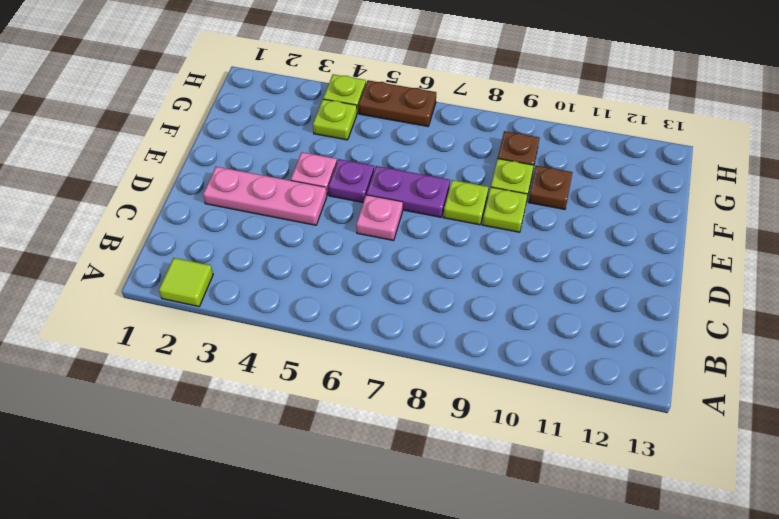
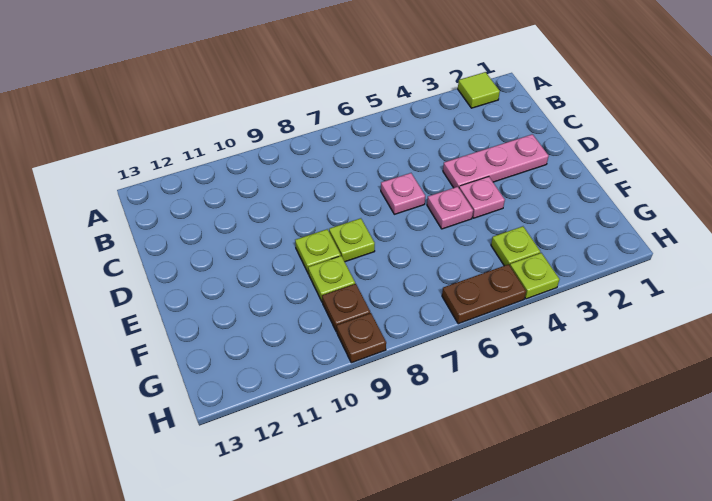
purple 1x1 plate [328,159,374,202] -> pink 1x1 plate [427,187,473,229]
purple 1x2 plate [367,166,450,217] -> none
brown 1x1 plate [528,166,572,209] -> brown 1x1 plate moved to [337,313,386,363]

